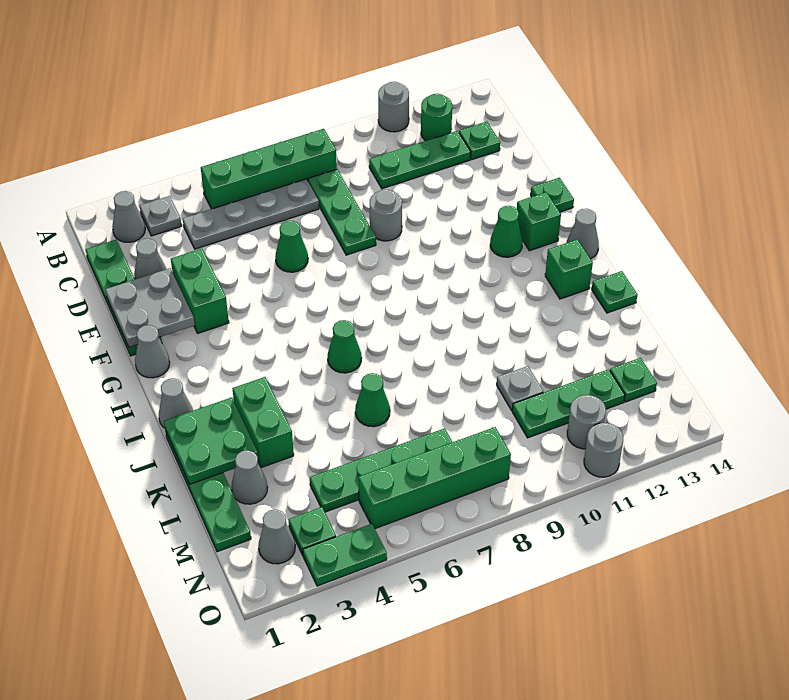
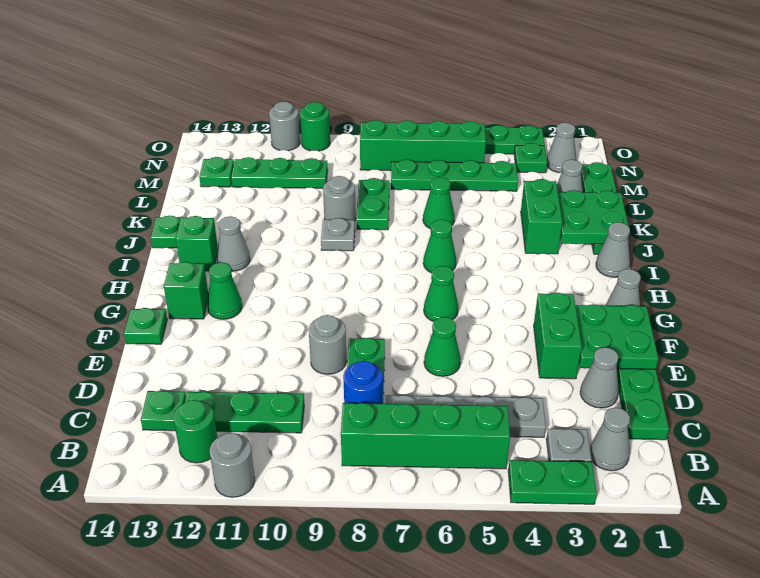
none -> green 1x2 plate [508,460,597,504]
none -> blue 1x1 round brick [343,361,383,404]
grey 2x2 plate [105,268,195,347] -> green 2x2 plate [575,304,658,369]
none -> green 1x1 cone [424,266,458,321]
grey 1x1 cone [567,209,599,259] -> grey 1x1 cone moved to [217,216,250,271]
none -> green 1x2 plate [356,178,389,230]
grey 1x1 plate [497,366,543,410] -> grey 1x1 plate moved to [321,218,355,251]
grey 1x1 round brick [567,395,606,449] -> grey 1x1 round brick moved to [323,176,356,220]
none -> green 1x1 round brick [300,102,330,151]

